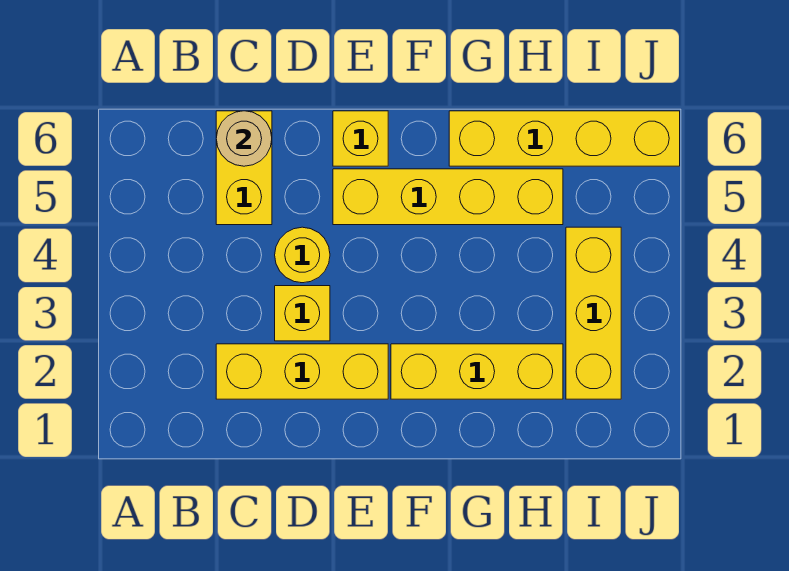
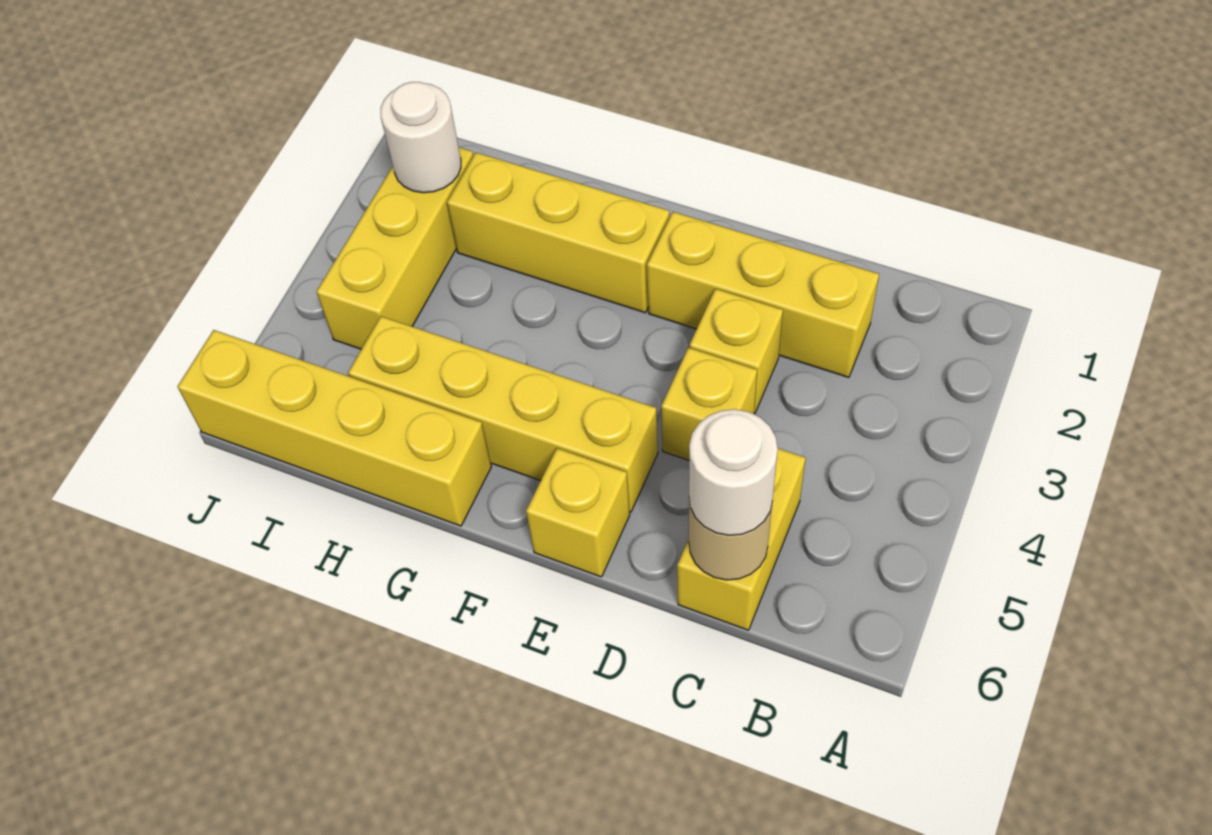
none -> white 1x1 round brick [689,409,778,535]
yellow 1x1 round brick [275,227,330,283] -> yellow 1x1 brick [661,348,757,460]
none -> white 1x1 round brick [381,82,461,193]

